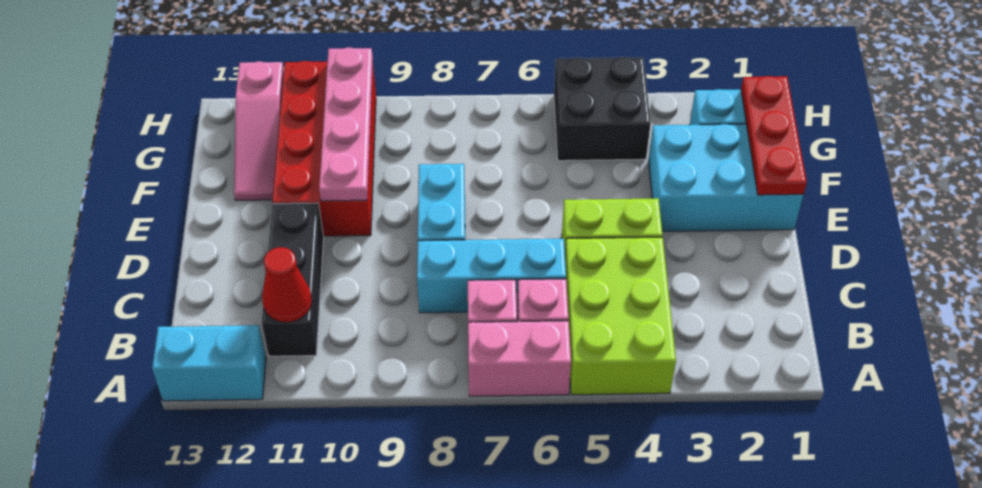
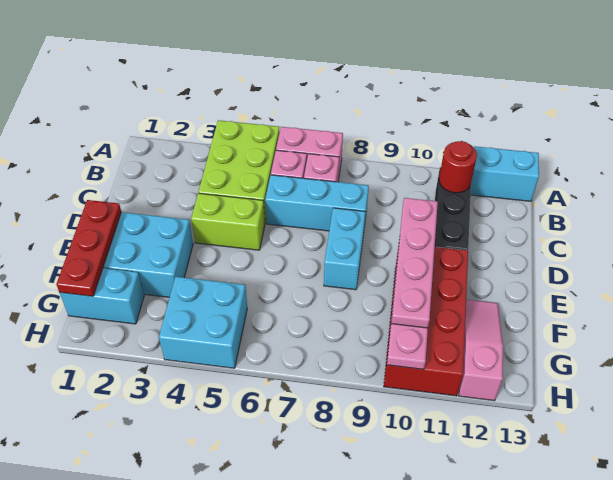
red 1x1 cone [262,247,312,322] -> red 1x1 round brick [439,141,477,193]
none -> pink 1x4 plate [391,198,438,328]
black 2x2 brick [554,57,651,161] -> cyan 2x2 brick [159,277,247,368]

